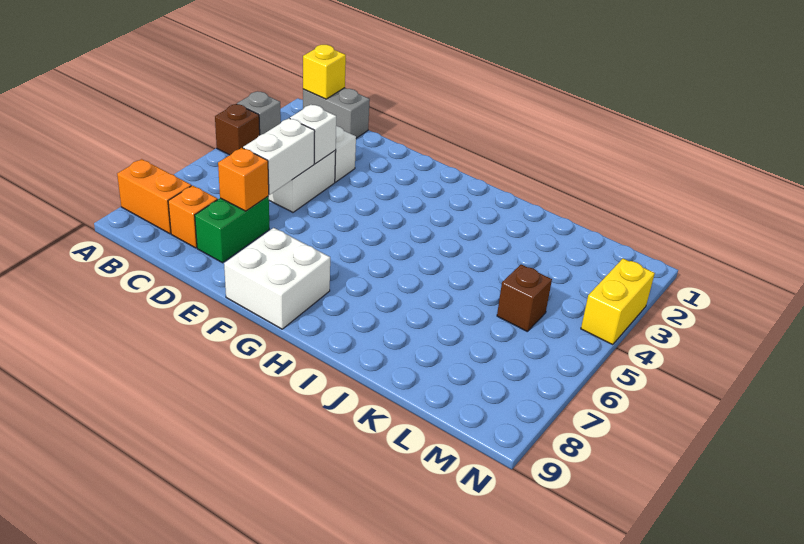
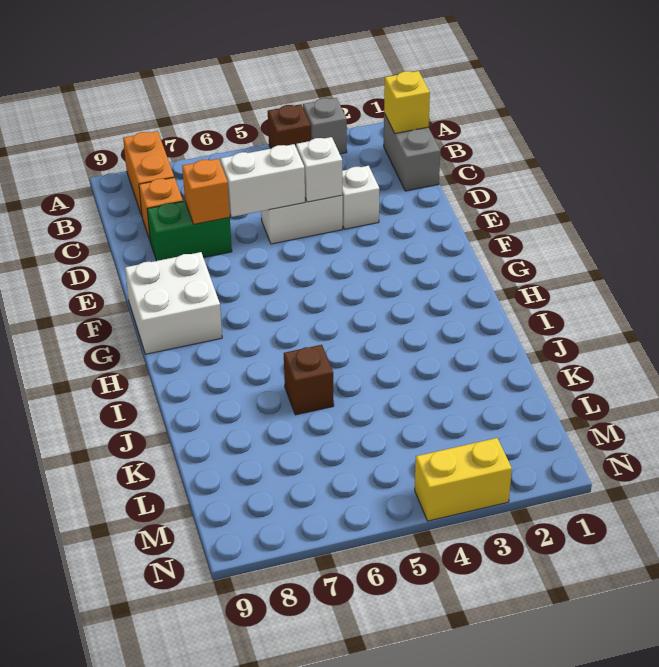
brown 1x1 brick [497,265,552,331] -> brown 1x1 brick moved to [284,345,334,415]

